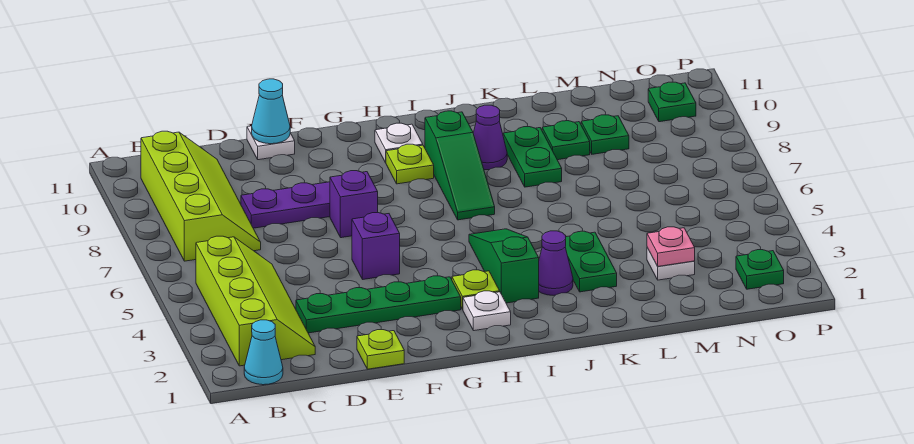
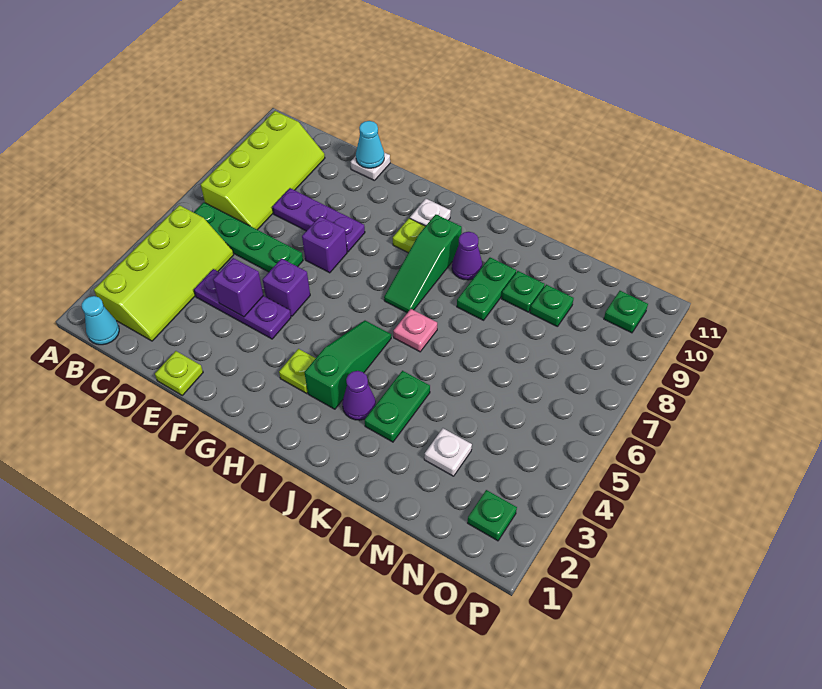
green 1x4 plate [296,276,461,333] -> green 1x4 plate moved to [194,202,303,272]
none -> purple 1x3 plate [194,269,291,339]
none -> purple 1x1 brick [213,258,263,317]
white 1x1 plate [463,291,511,331] -> none
pink 1x1 plate [647,227,695,266] -> pink 1x1 plate moved to [393,309,437,352]

